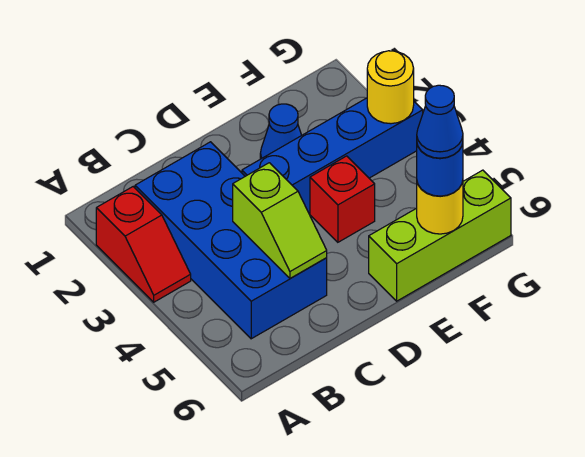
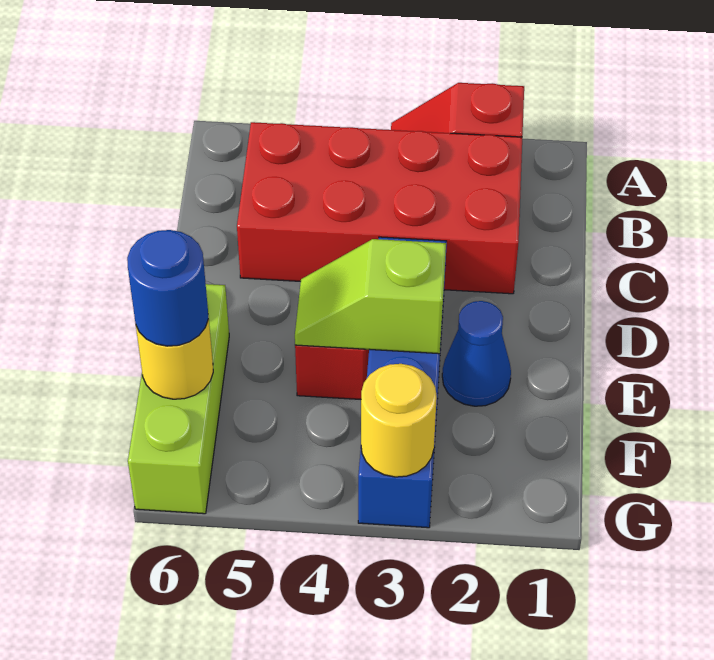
blue 2x4 brick [135,142,327,339] -> red 2x4 brick [237,122,522,294]
lime 1x2 slope [233,163,327,278] -> lime 1x2 slope moved to [295,239,446,354]
blue 1x1 cone [417,85,463,158] -> none

